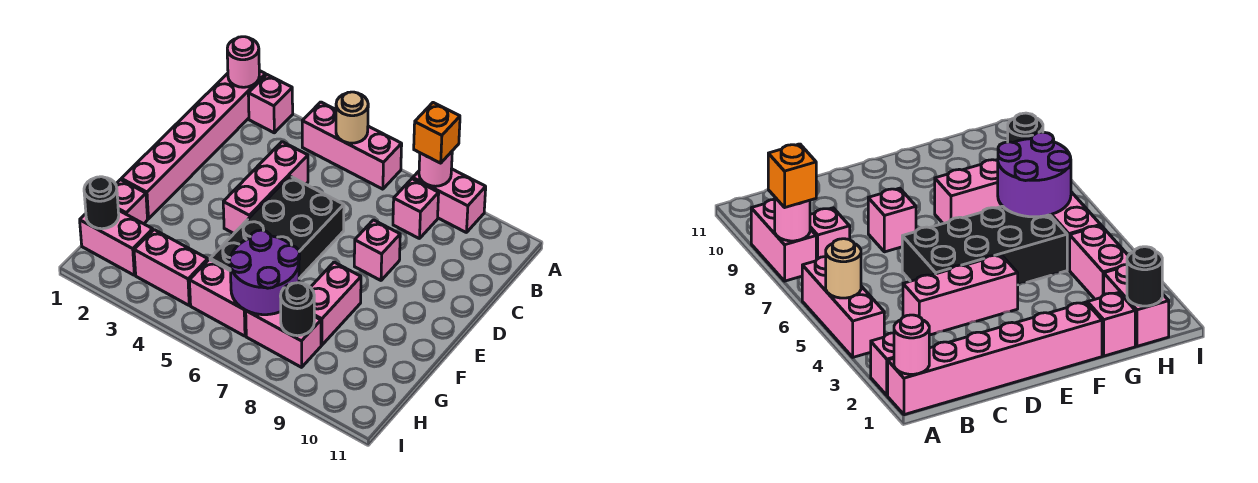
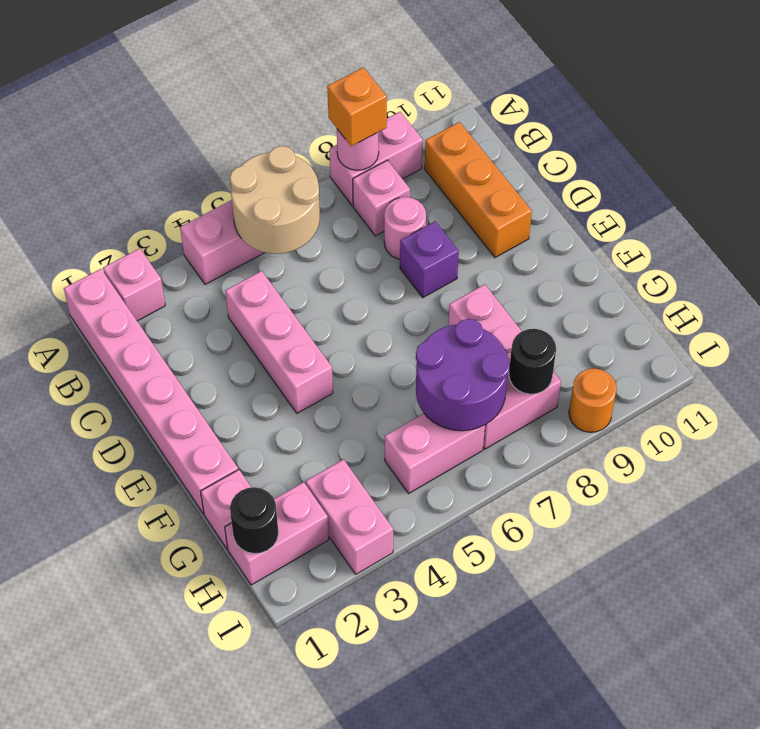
pink 1x1 round brick [227,37,259,87] -> pink 1x1 round brick moved to [384,197,426,259]
tan 1x1 round brick [336,92,368,143] -> tan 2x2 round brick [230,146,320,254]
none -> orange 1x3 brick [425,122,532,258]
black 2x4 brick [210,176,344,278] -> none
pink 1x1 brick [354,220,400,280] -> purple 1x1 brick [400,221,459,297]
pink 1x2 brick [134,230,208,305] -> pink 1x2 brick turned to [306,459,393,574]
none -> orange 1x1 round brick [569,368,617,432]

